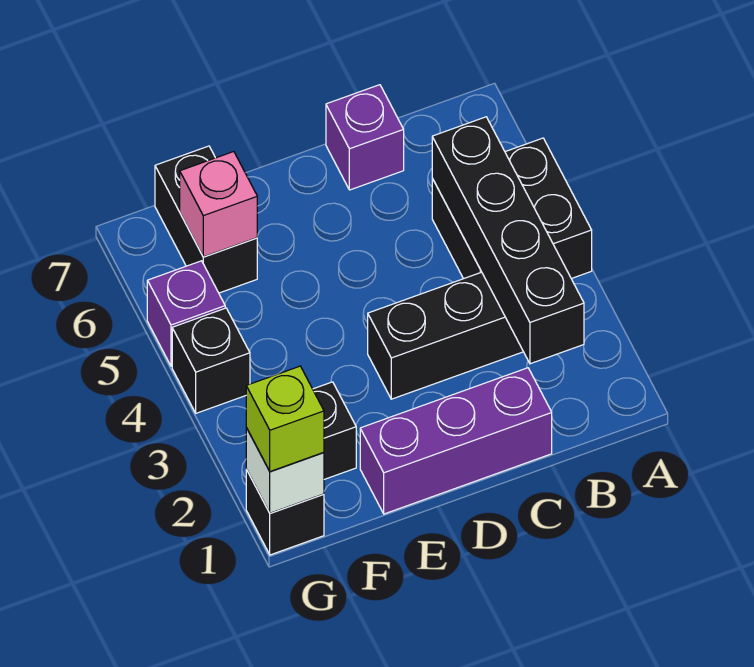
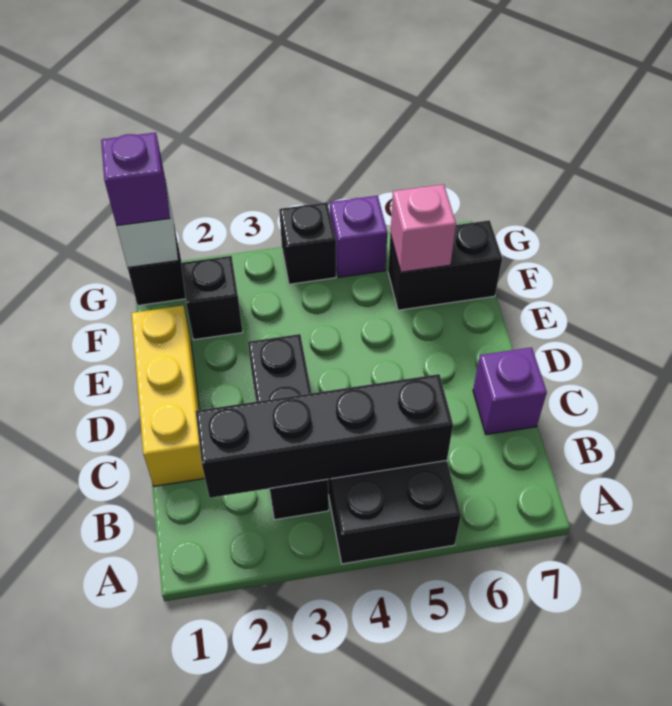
purple 1x3 brick [360,368,552,514] -> yellow 1x3 brick [131,306,205,486]
lime 1x1 brick [246,366,324,471] -> purple 1x1 brick [101,133,170,226]

